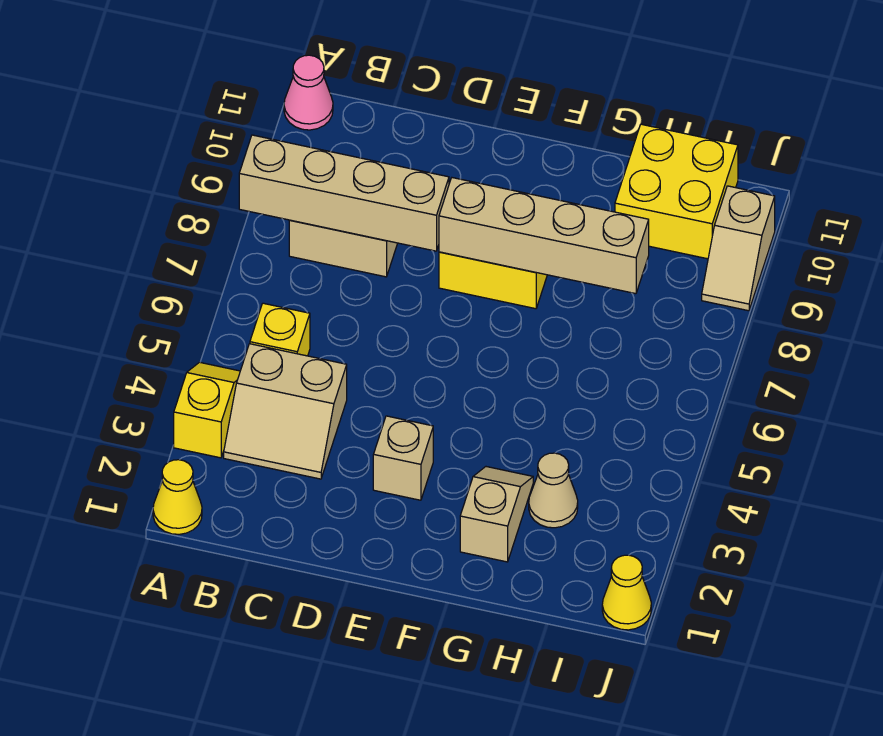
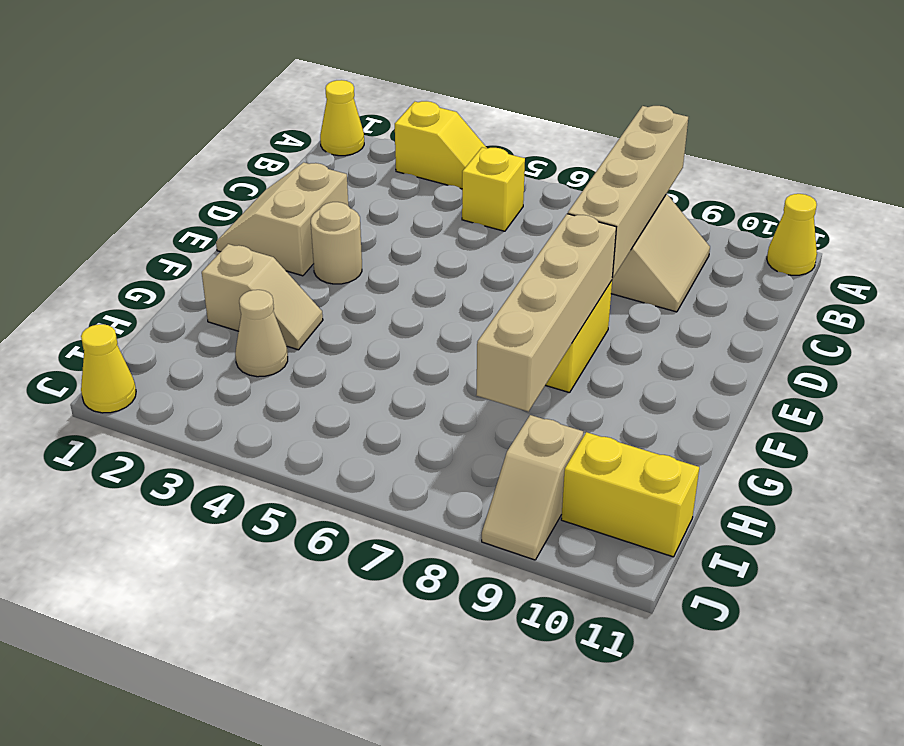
pink 1x1 cone [284,55,333,130] -> yellow 1x1 cone [767,194,817,275]
tan 2x2 slope [224,344,347,479] -> tan 2x2 slope moved to [216,163,348,276]
tan 1x1 brick [373,416,433,500] -> tan 1x1 round brick [311,202,362,284]
yellow 2x2 brick [615,124,738,259] -> yellow 1x2 brick [561,432,699,557]
tan 1x2 slope [702,186,775,311] -> tan 1x2 slope turned to [482,415,583,560]

